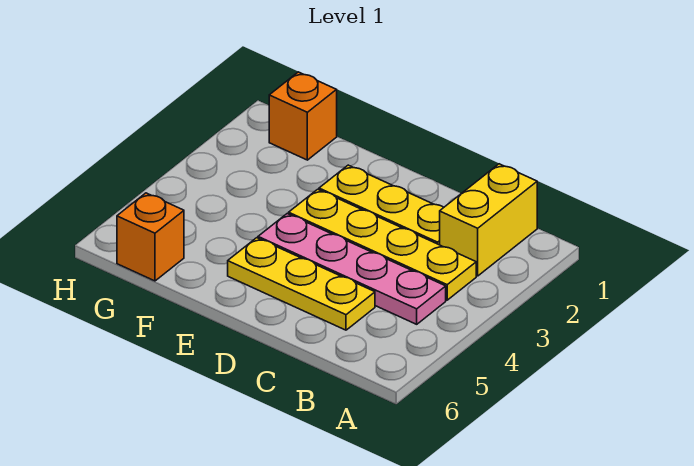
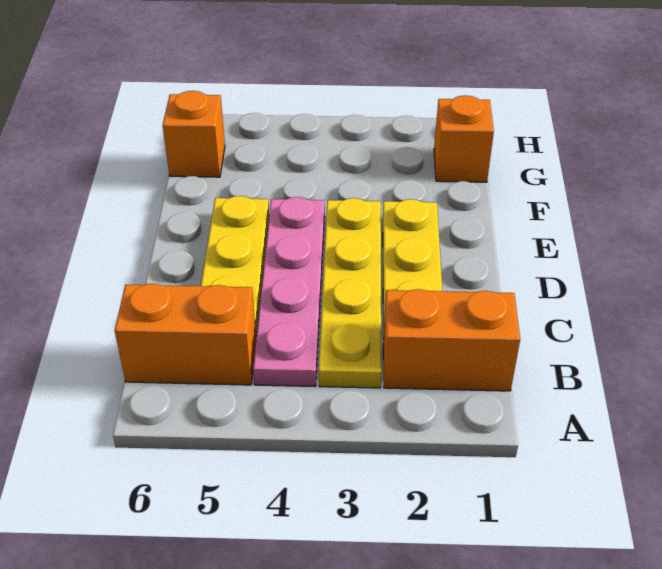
yellow 1x2 brick [440,164,537,276] -> orange 1x2 brick [383,289,520,391]
none -> orange 1x2 brick [115,284,256,385]

